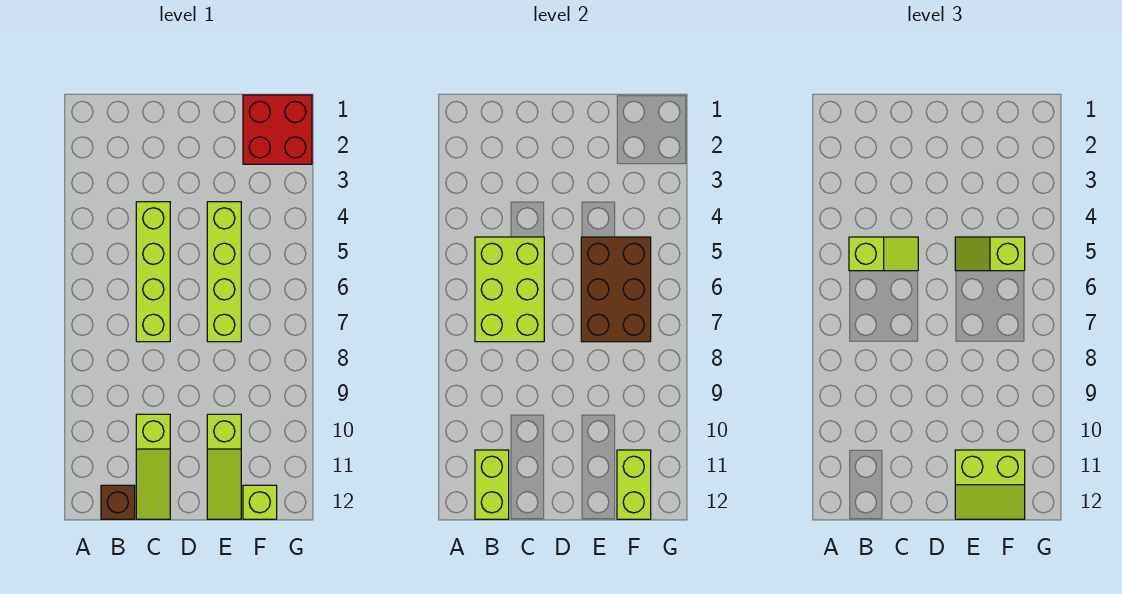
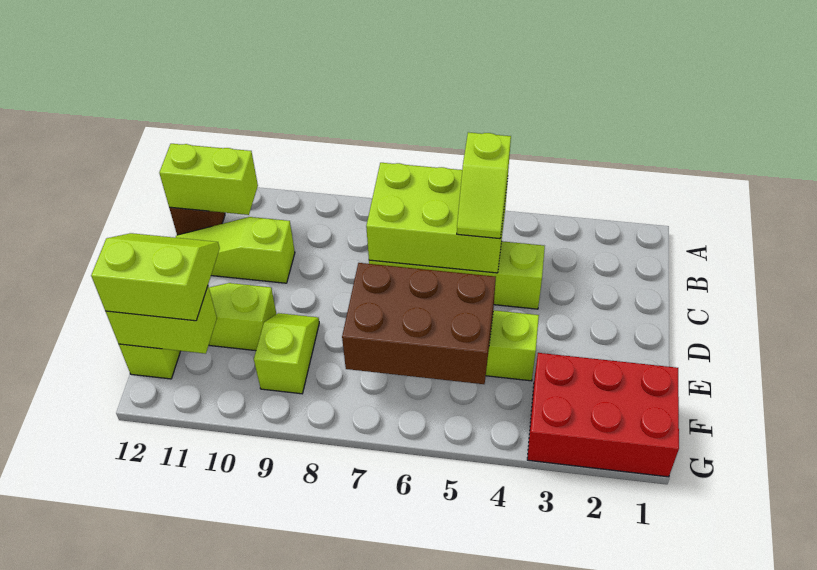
lime 1x2 slope [955,237,1025,271] -> lime 1x2 slope moved to [254,313,319,394]
lime 2x2 slope [955,450,1025,519] -> lime 2x2 slope turned to [91,233,220,321]
red 2x2 brick [243,95,312,164] -> red 2x3 brick [527,353,679,477]

